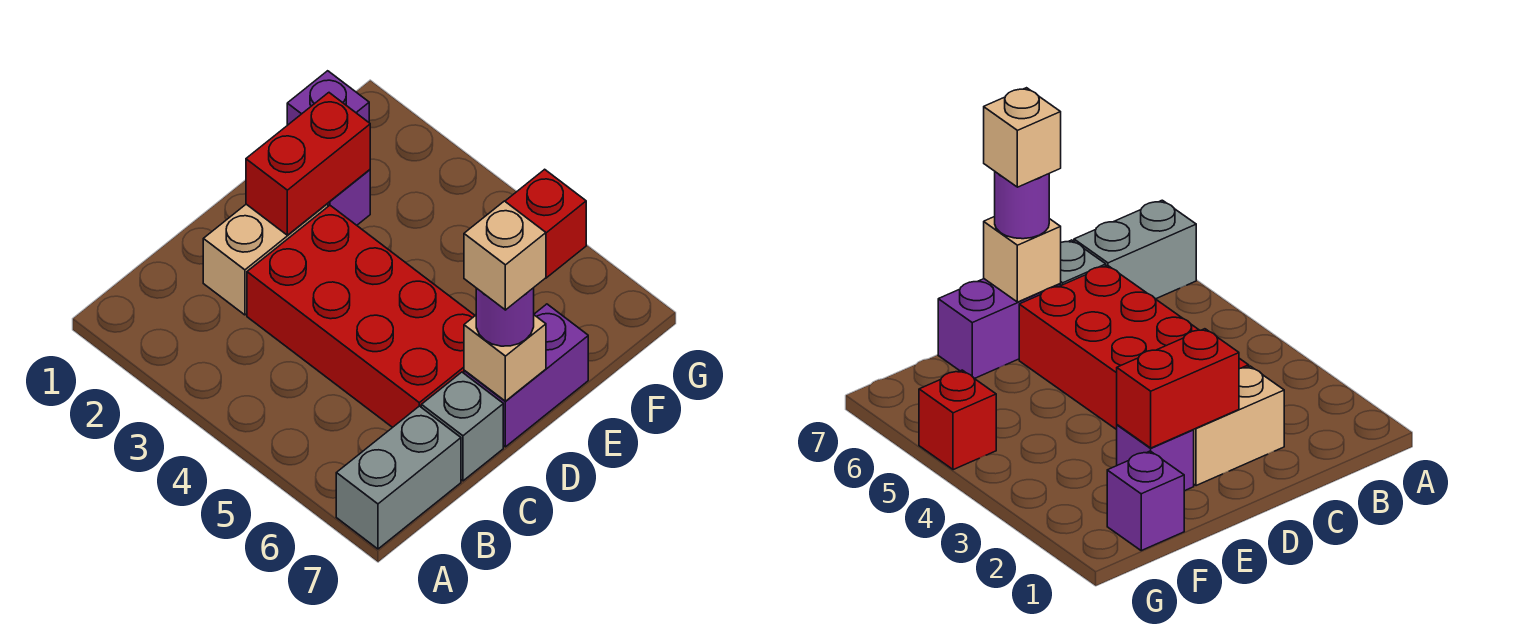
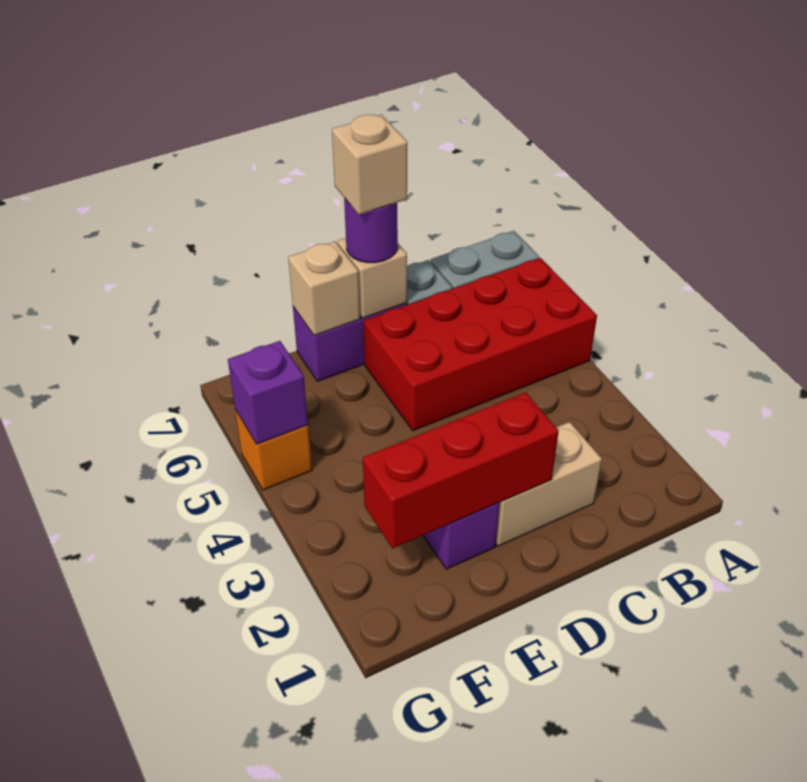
red 2x4 brick [247,205,475,427] -> red 2x4 brick turned to [363,258,597,431]
red 1x2 brick [246,93,370,235] -> red 1x3 brick [363,392,559,548]
none -> tan 1x1 brick [288,242,360,335]
purple 1x1 brick [287,71,369,125] -> purple 1x1 brick moved to [228,341,308,444]
red 1x1 brick [505,169,586,278] -> orange 1x1 brick [235,410,312,490]

